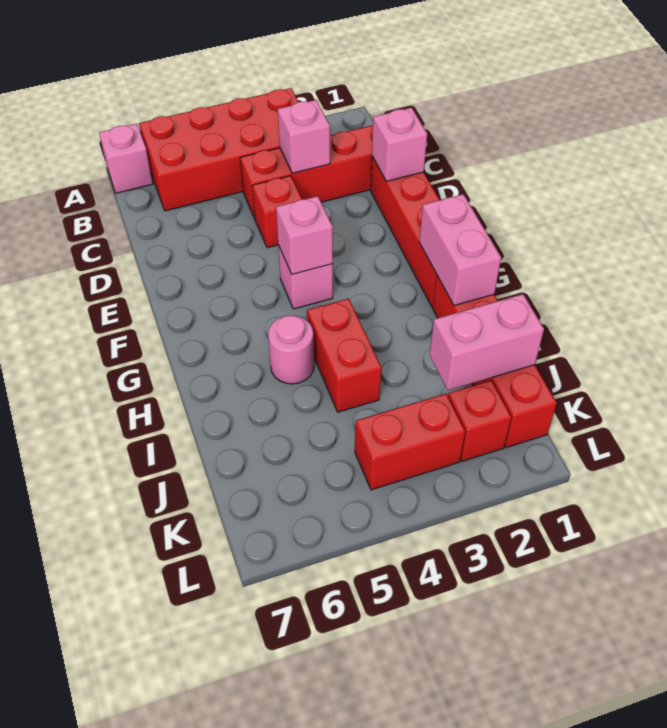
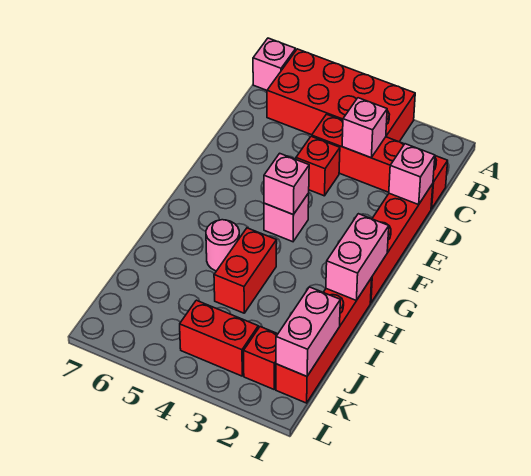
pink 1x2 brick [430,294,544,390] -> pink 1x2 brick turned to [276,287,340,376]

